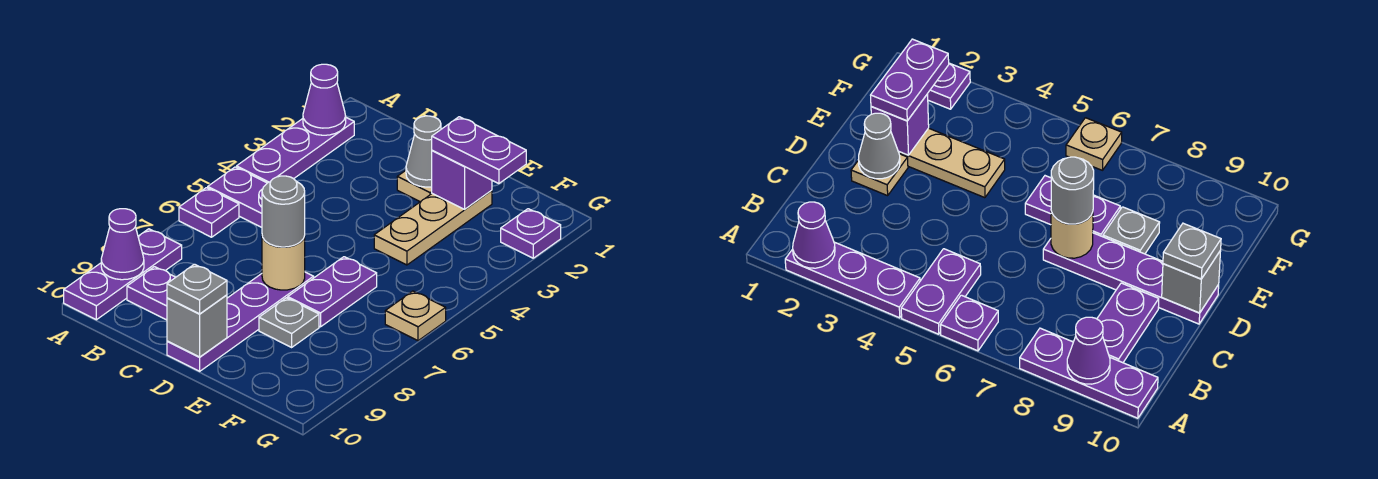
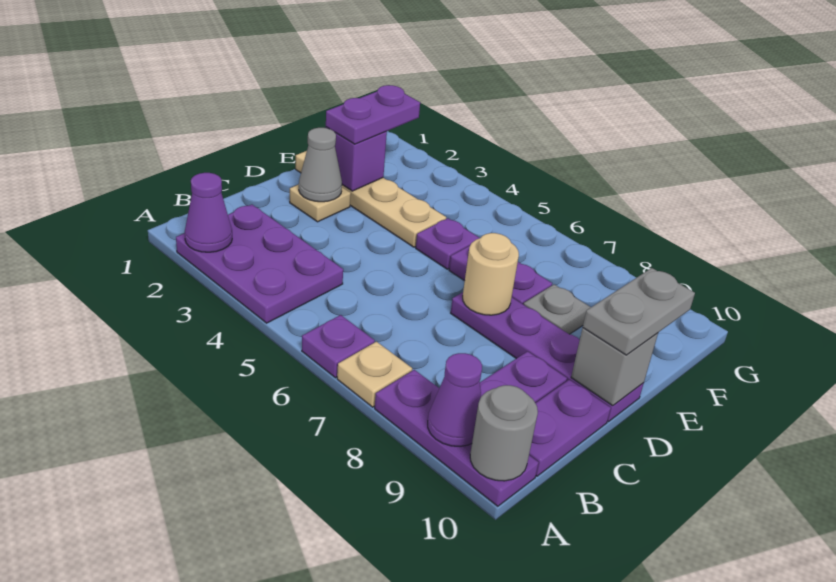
purple 1x3 plate [237,118,354,183] -> purple 2x3 plate [176,205,343,323]
purple 1x2 plate [208,167,267,227] -> purple 1x2 plate moved to [529,379,611,476]
grey 1x1 round brick [262,176,305,247] -> grey 1x1 round brick moved to [470,385,538,481]
grey 1x1 plate [167,264,227,314] -> grey 1x2 plate [583,268,695,355]
tan 1x3 plate [374,190,492,265] -> tan 1x4 plate [296,151,446,247]
purple 1x1 plate [501,209,561,258] -> purple 1x1 plate moved to [416,218,479,269]
tan 1x1 plate [385,291,446,341] -> tan 1x1 plate moved to [337,342,412,407]

